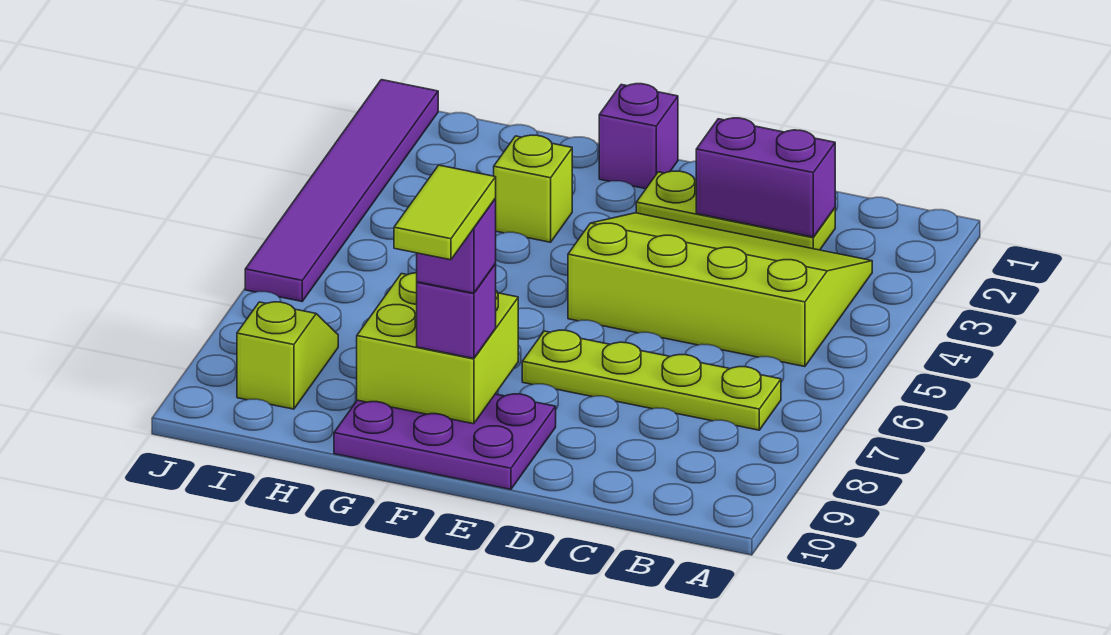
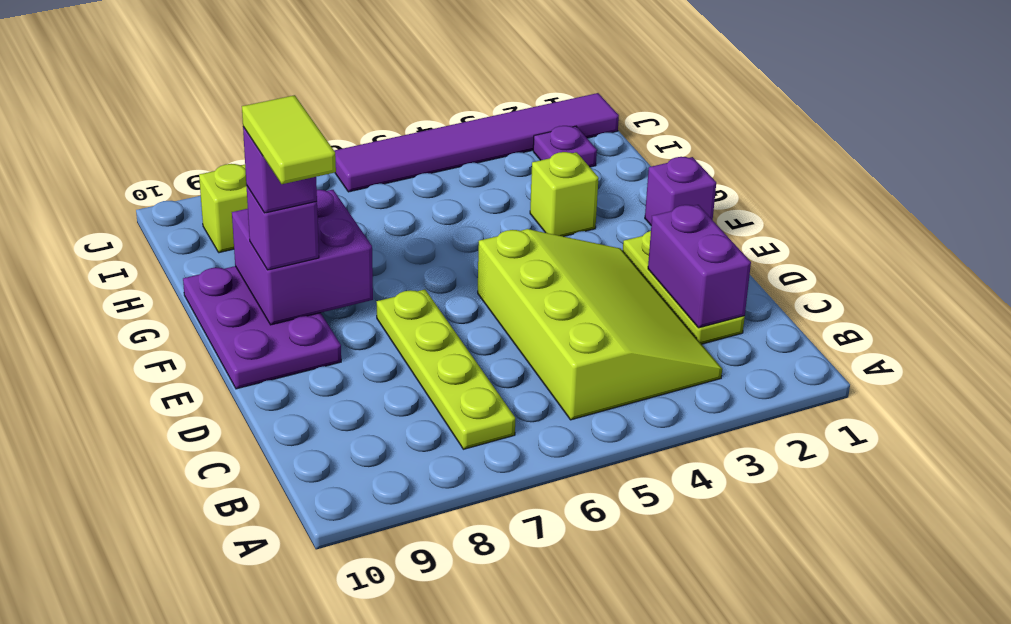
lime 2x2 brick [357,273,518,424] -> purple 2x2 brick [232,190,373,325]
lime 1x2 tile [394,165,496,260] -> lime 1x2 tile turned to [242,95,336,184]
none -> purple 1x1 plate [533,126,597,167]

